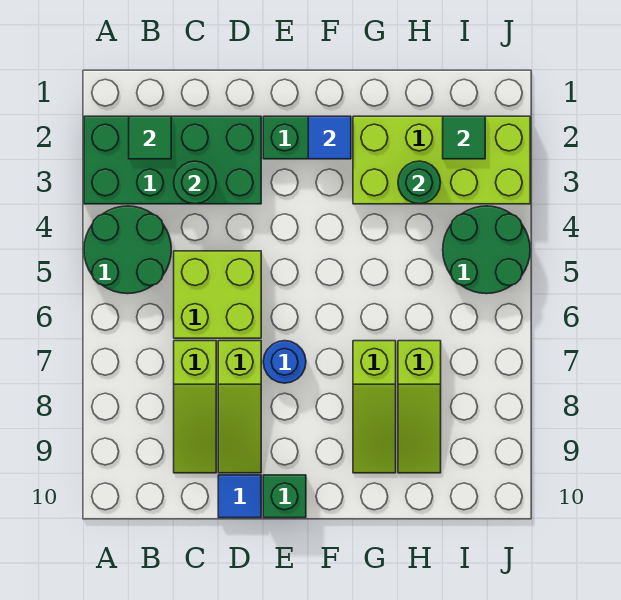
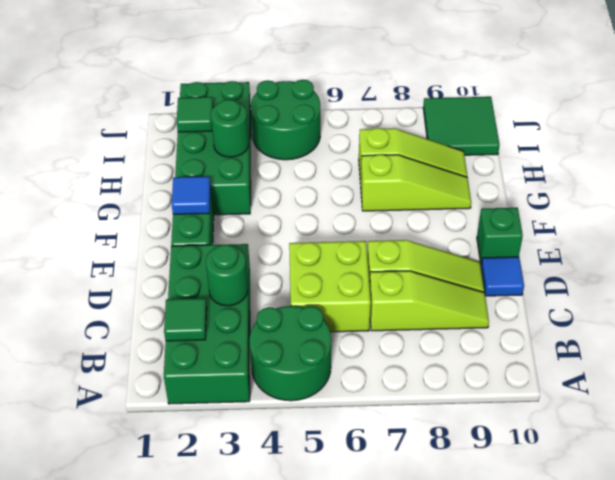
blue 1x1 round brick [263,341,306,383] -> none
lime 2x4 brick [353,116,530,204] -> green 2x4 brick [175,81,251,215]
none -> green 2x2 tile [423,97,500,155]

